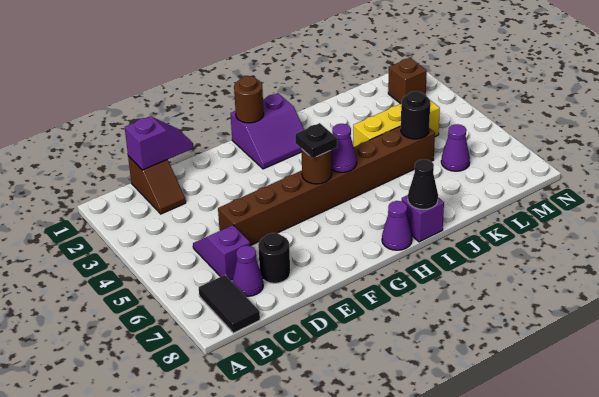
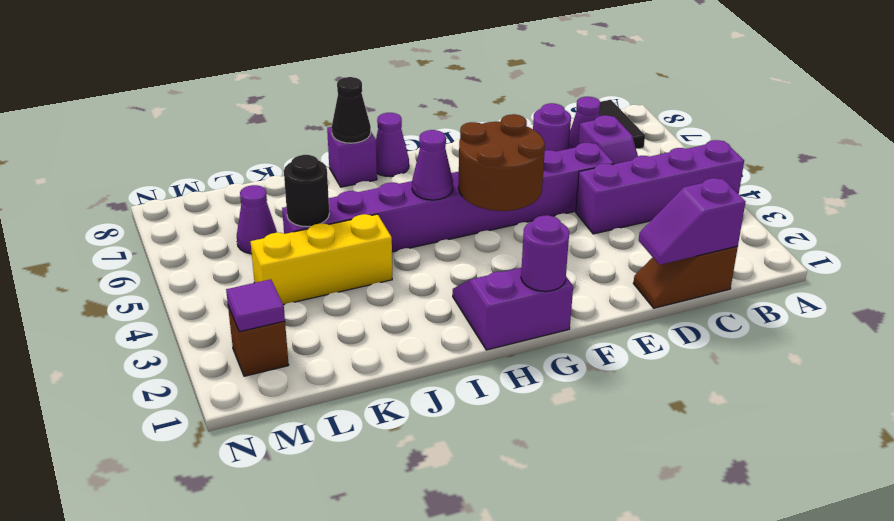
none -> purple 1x4 brick [576,140,744,234]
brown 1x2 slope [128,156,186,214] -> brown 1x2 slope turned to [633,247,738,308]
brown 1x8 brick [218,126,435,246] -> purple 1x8 brick [282,143,614,252]
black 1x1 round brick [258,233,290,283] -> purple 1x1 round brick [533,103,571,151]
brown 1x1 round brick [234,76,264,123] -> purple 1x1 round brick [521,215,569,291]
brown 1x1 round brick [301,149,332,184] -> brown 2x2 round brick [458,114,545,211]
black 1x1 plate [295,123,337,158] -> none
none -> purple 1x1 tile [226,279,285,332]

